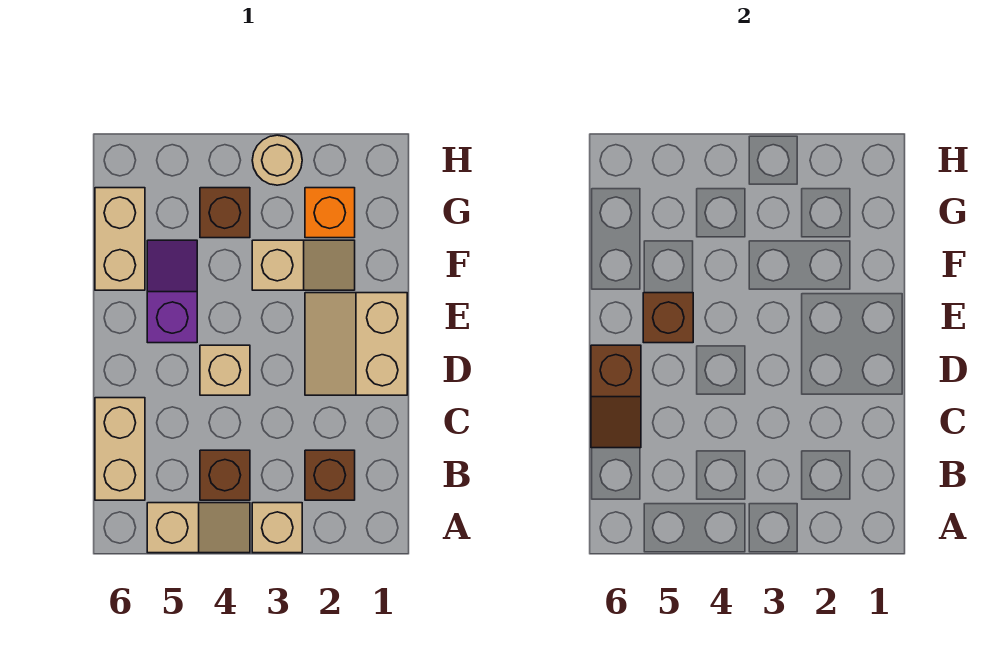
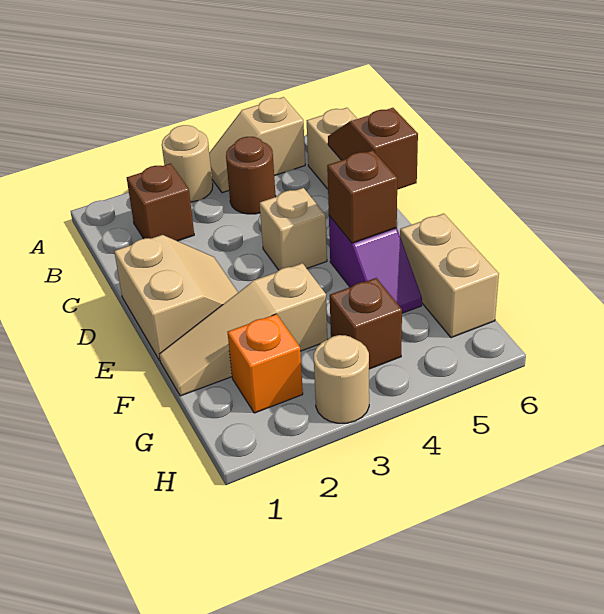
tan 1x1 brick [252,503,302,553] -> tan 1x1 round brick [162,125,213,202]
brown 1x1 brick [200,450,250,500] -> brown 1x1 round brick [226,137,276,214]
tan 1x2 slope [252,240,355,290] -> tan 1x3 slope [159,263,328,396]

